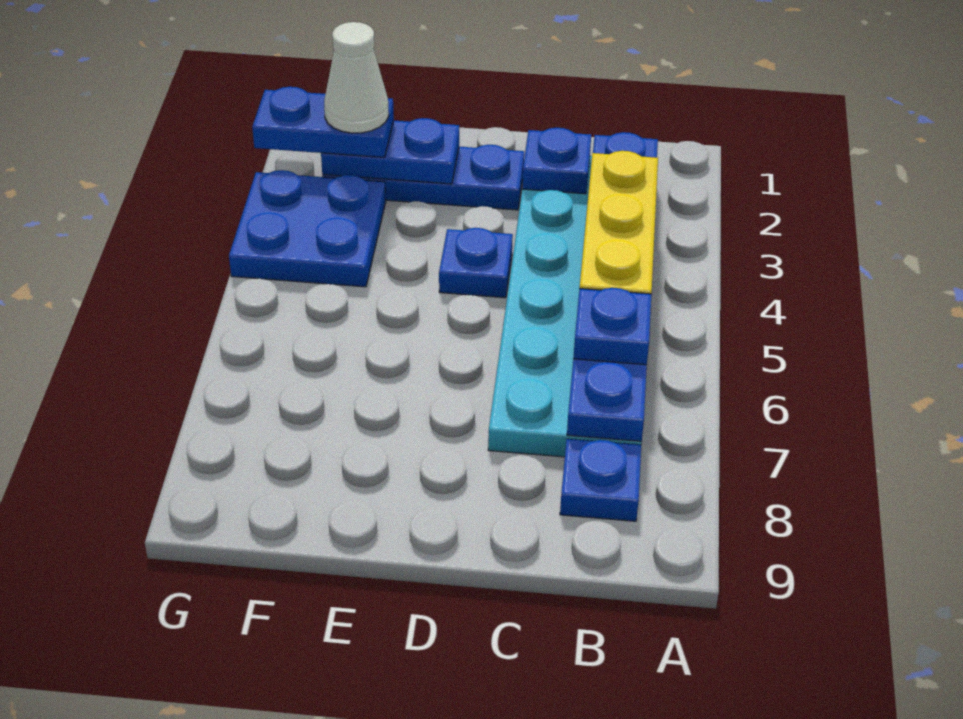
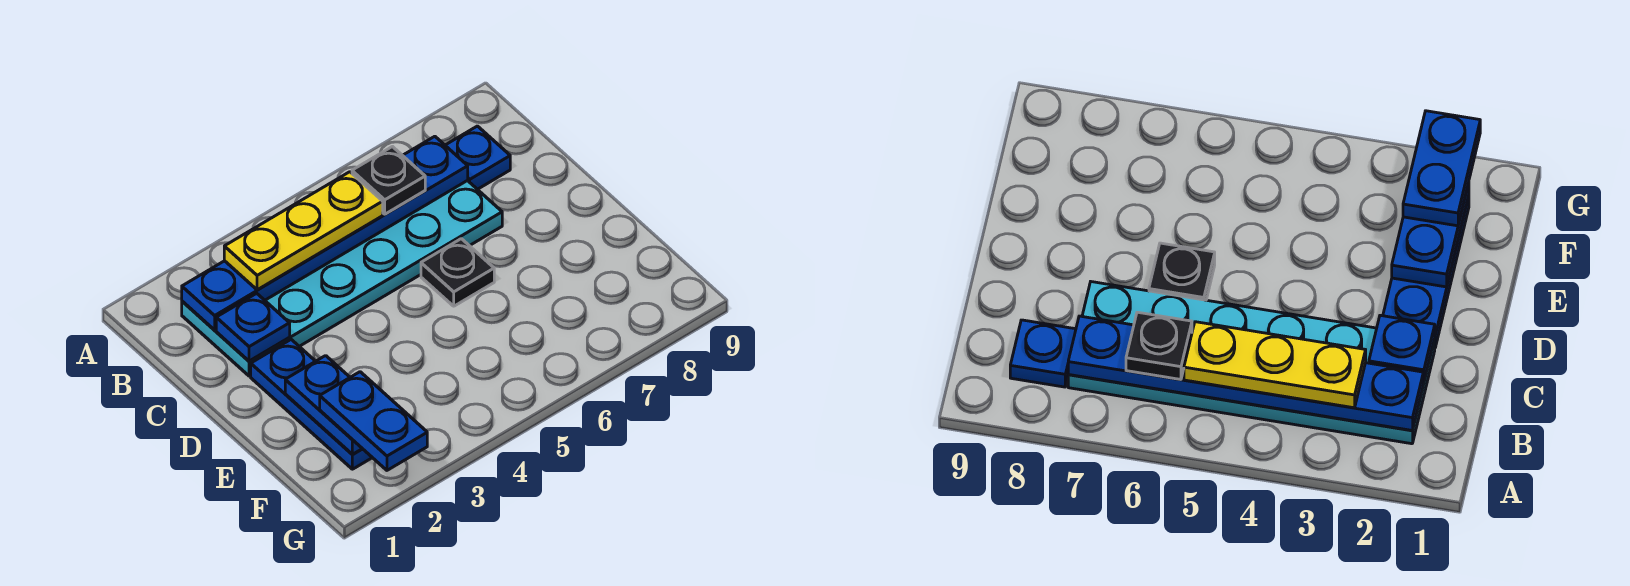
blue 1x1 plate [573,288,651,365] -> black 1x1 plate [352,147,425,214]
blue 1x1 plate [439,228,513,298] -> none
none -> black 1x1 plate [421,239,494,306]
white 1x1 cone [324,22,389,133] -> none
blue 2x2 plate [229,170,386,287] -> none

